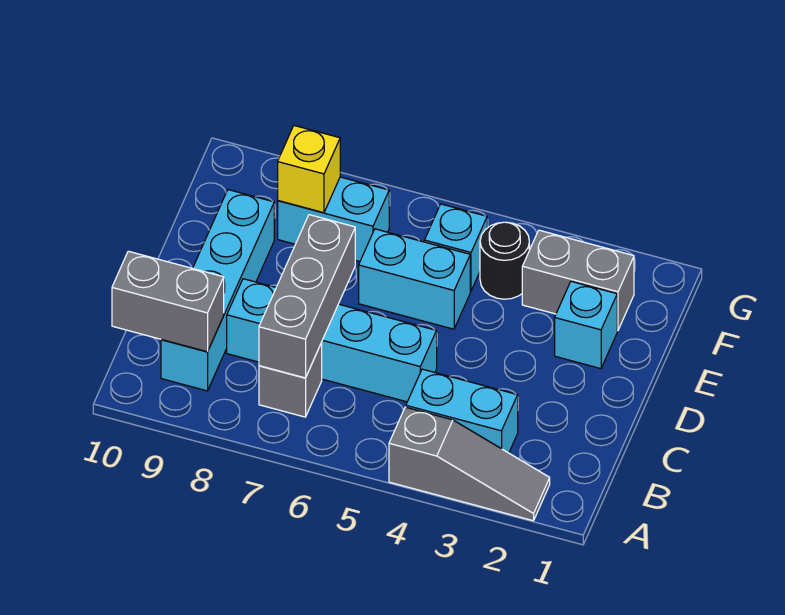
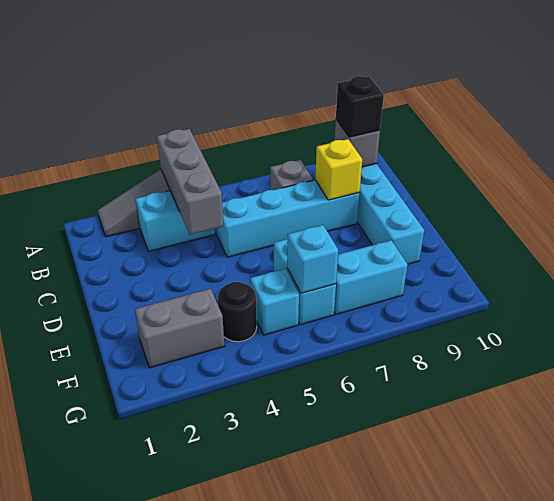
grey 1x3 brick [259,215,355,378] -> grey 1x3 brick moved to [157,129,224,235]
grey 1x2 brick [112,251,224,352] -> grey 1x1 brick [334,120,380,167]
none -> black 1x1 brick [336,76,384,137]
cyan 1x1 brick [555,281,617,369] -> cyan 1x1 brick moved to [287,225,338,293]
cyan 1x2 brick [359,229,470,329] -> cyan 1x2 brick turned to [274,239,336,325]
yellow 1x1 brick [278,126,340,213] -> yellow 1x1 brick moved to [315,139,362,200]

